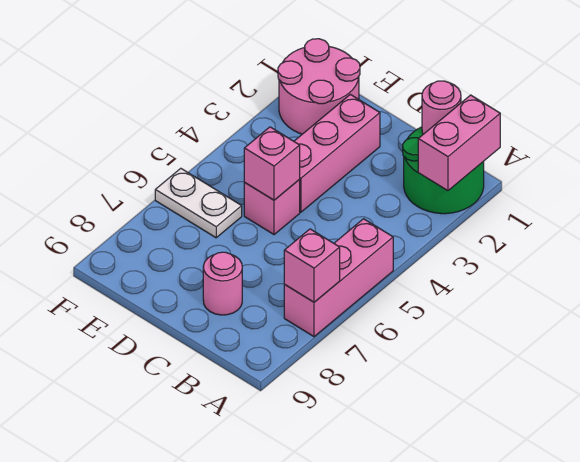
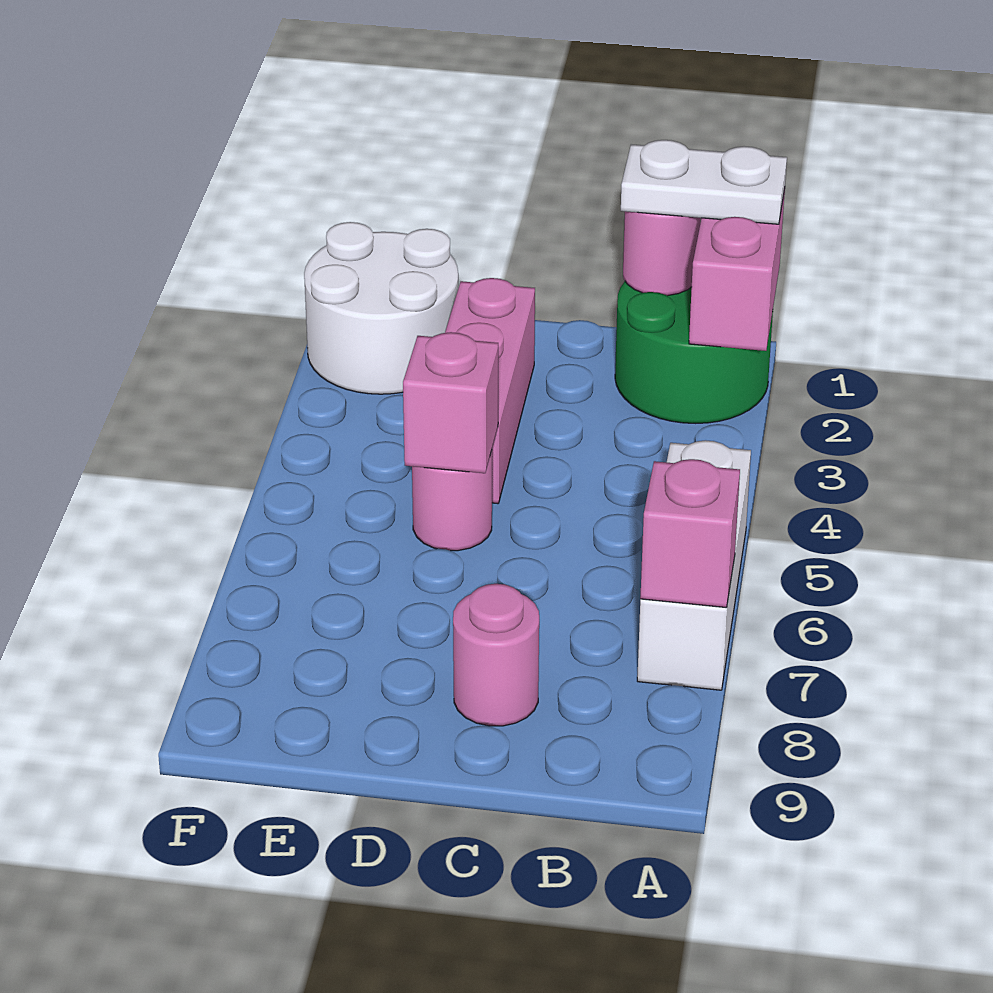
pink 1x3 brick [284,219,393,337] -> white 1x3 brick [637,440,751,690]
pink 1x1 brick [244,180,300,235] -> pink 1x1 round brick [412,451,492,551]
pink 2x2 round brick [278,39,360,134] -> white 2x2 round brick [304,222,458,394]
white 1x2 plate [155,168,242,238] -> white 1x2 plate moved to [621,140,787,224]

